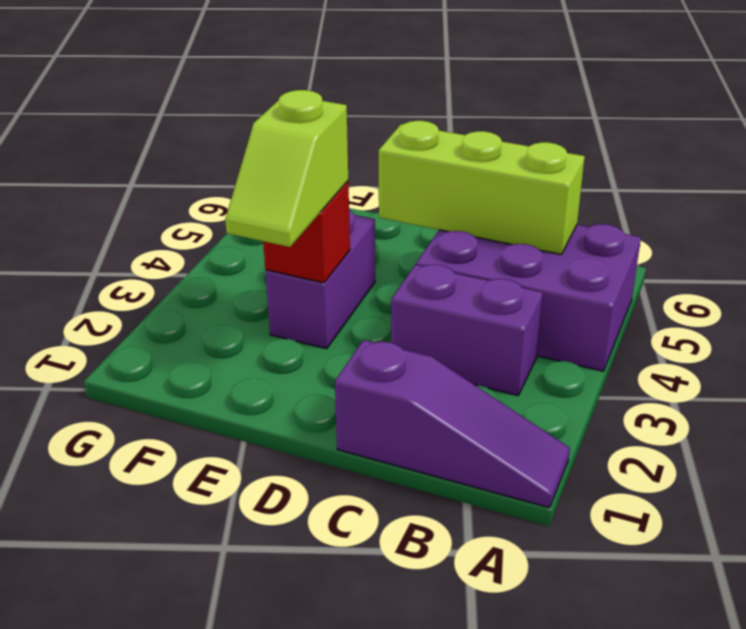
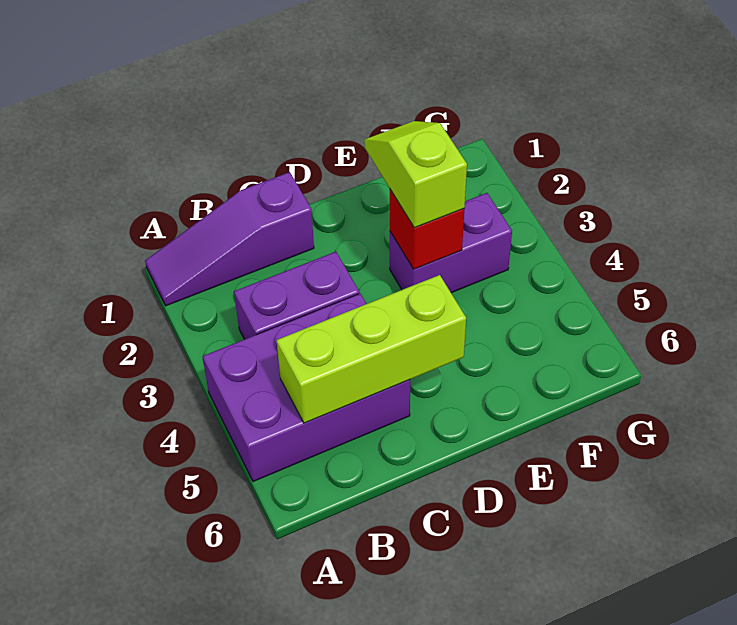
purple 1x2 brick [265,210,375,349] -> purple 1x2 brick turned to [390,193,512,293]

